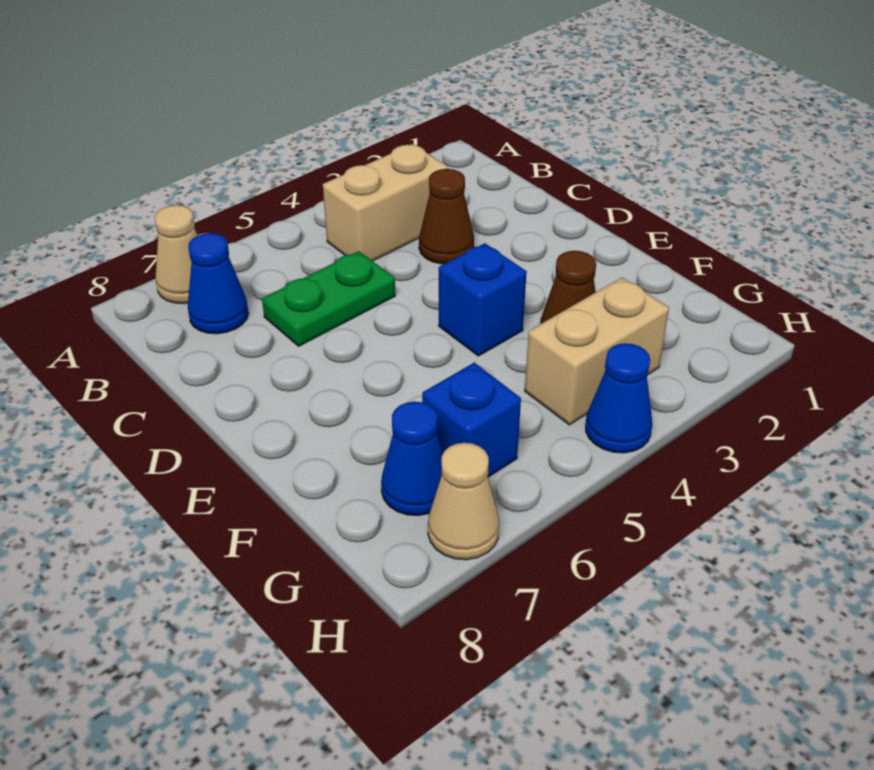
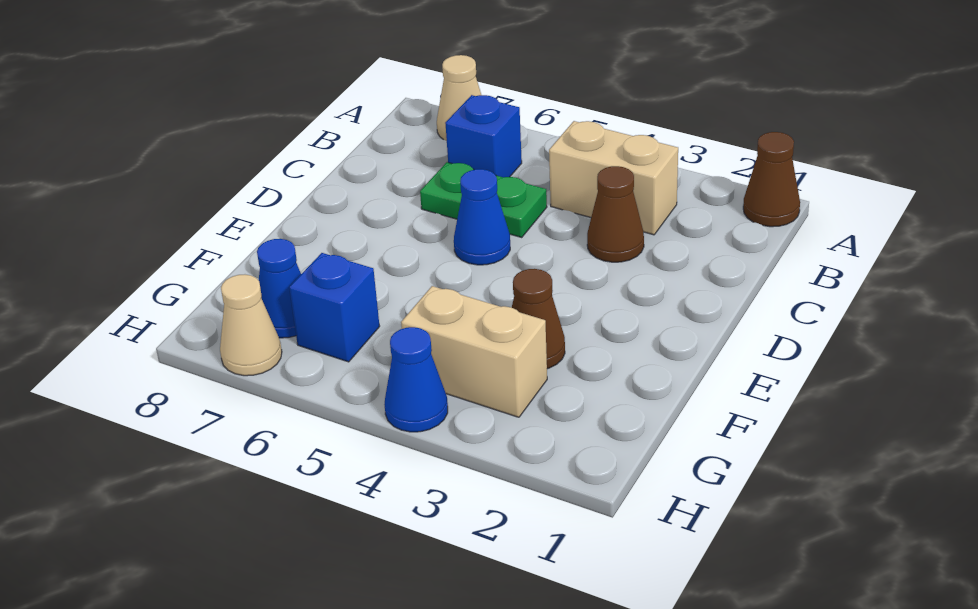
none -> brown 1x1 cone [743,132,800,227]
blue 1x1 cone [188,233,249,334] -> blue 1x1 cone moved to [454,169,510,265]
blue 1x1 brick [439,243,527,356] -> blue 1x1 brick moved to [445,95,522,177]

